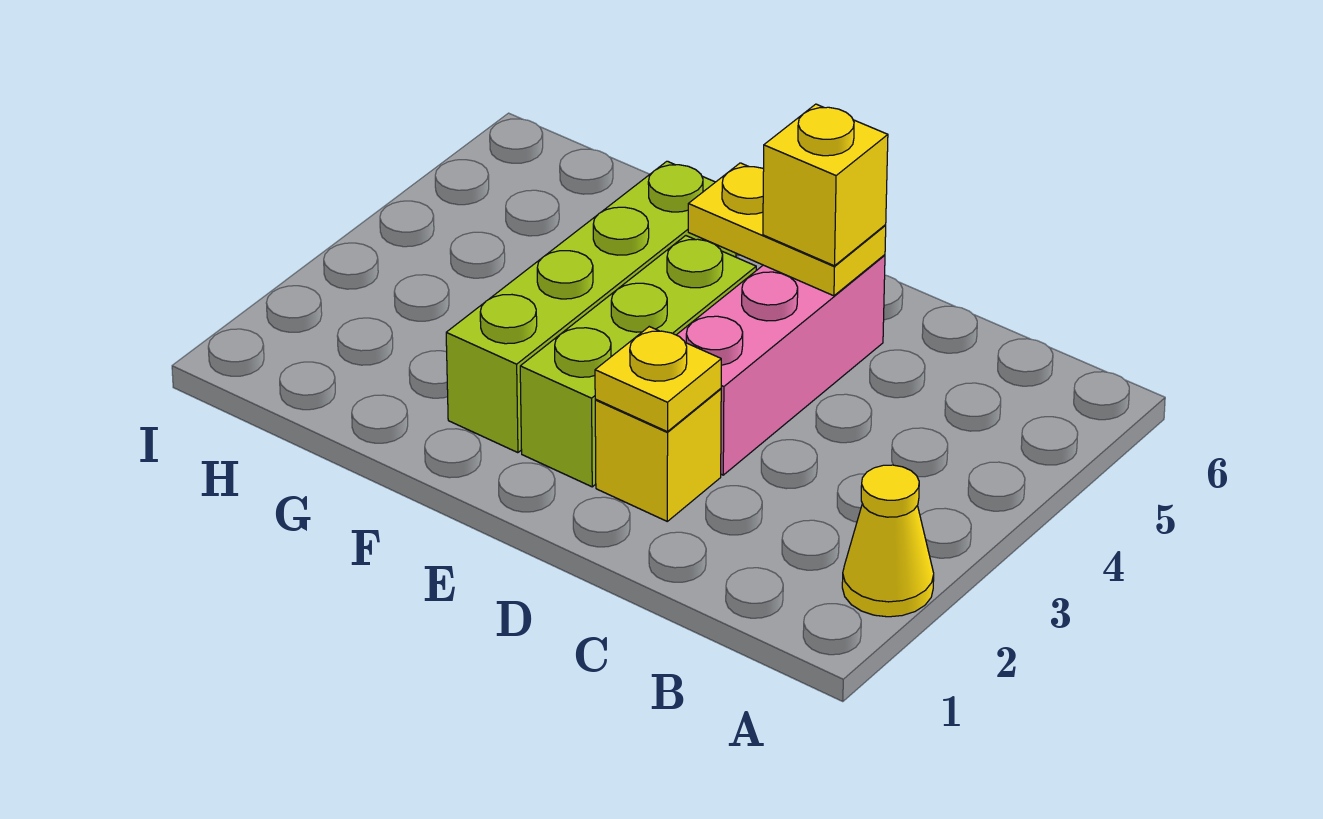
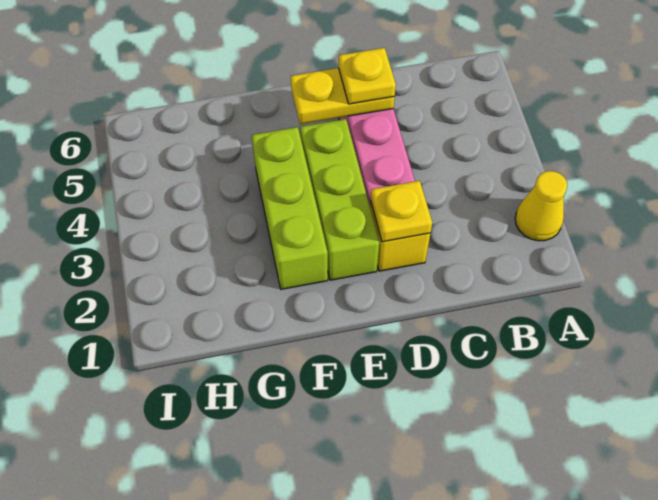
yellow 1x1 brick [763,104,888,266] -> yellow 1x1 plate [339,48,396,104]
lime 1x4 brick [446,161,736,453] -> lime 1x3 brick [252,127,328,289]

